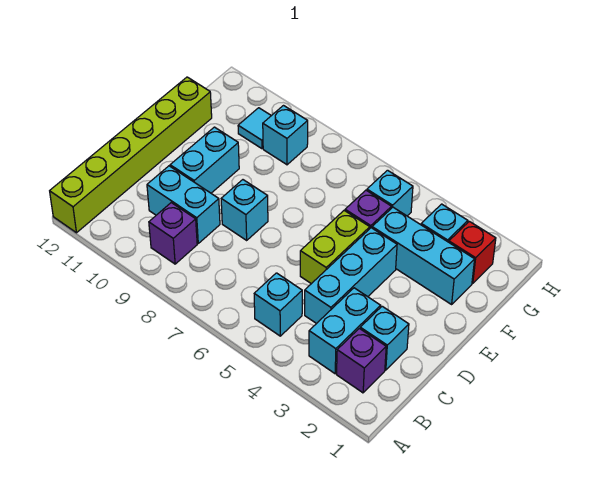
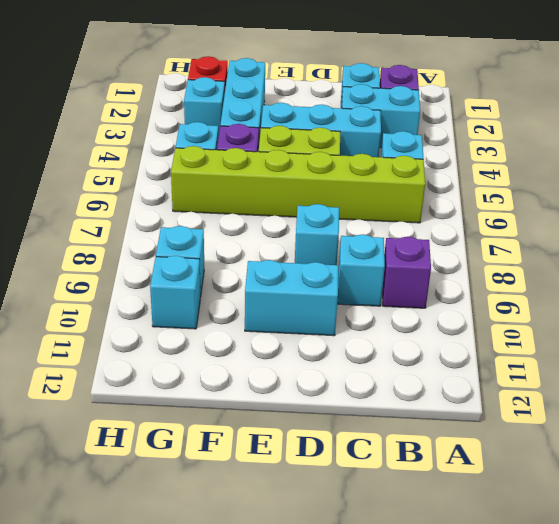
lime 1x6 brick [50,77,212,233] -> lime 1x6 brick moved to [171,146,425,223]
cyan 1x2 brick [147,166,220,243] -> cyan 1x1 brick [338,235,385,306]
cyan 1x1 tile [238,108,271,149] -> cyan 1x1 brick [150,256,200,329]

